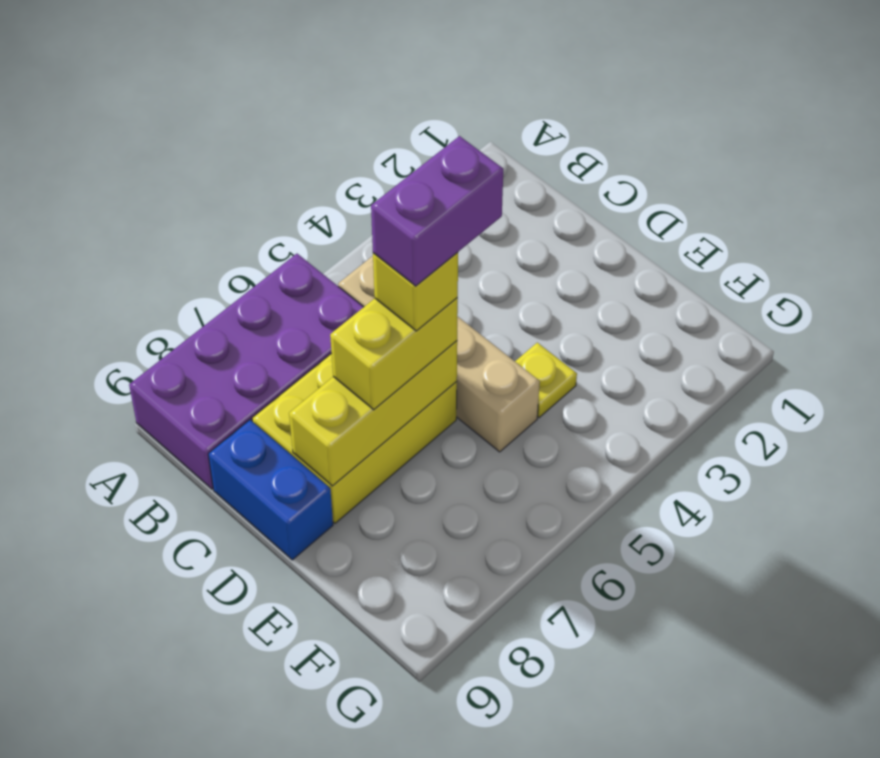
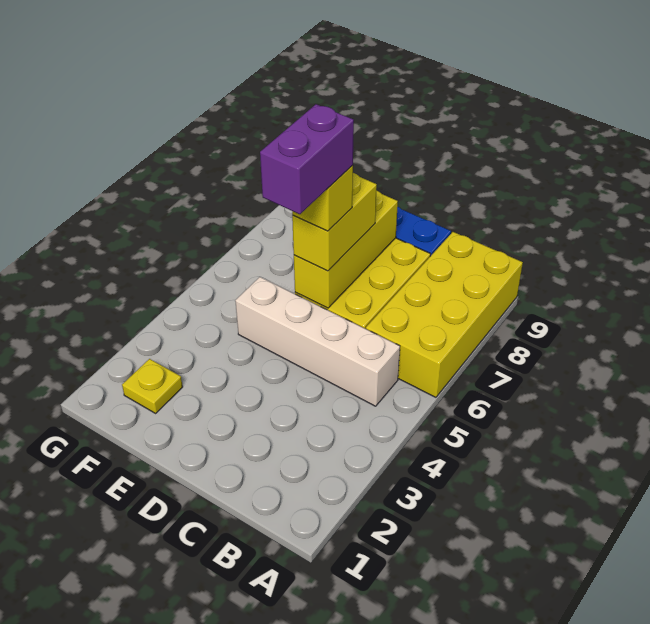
purple 2x4 brick [129,254,363,489] -> yellow 2x4 brick [366,232,523,397]
tan 1x4 brick [338,256,540,452] -> white 1x4 brick [235,277,400,406]
yellow 1x1 plate [515,343,577,418] -> yellow 1x1 plate moved to [122,359,183,413]

